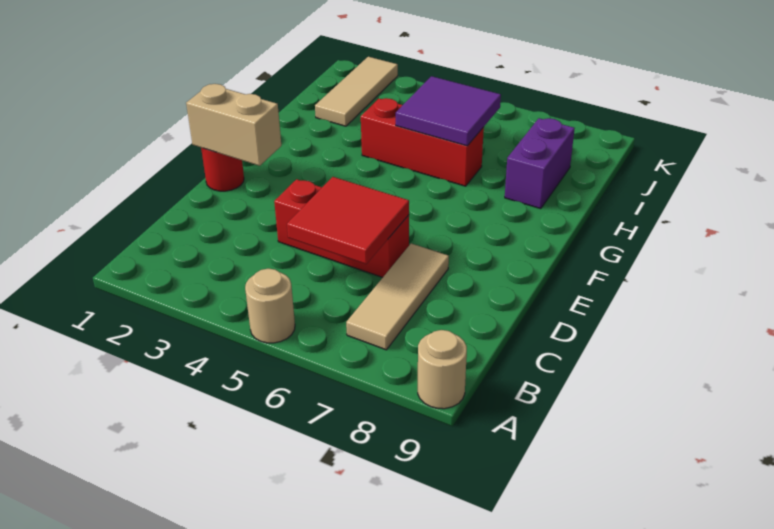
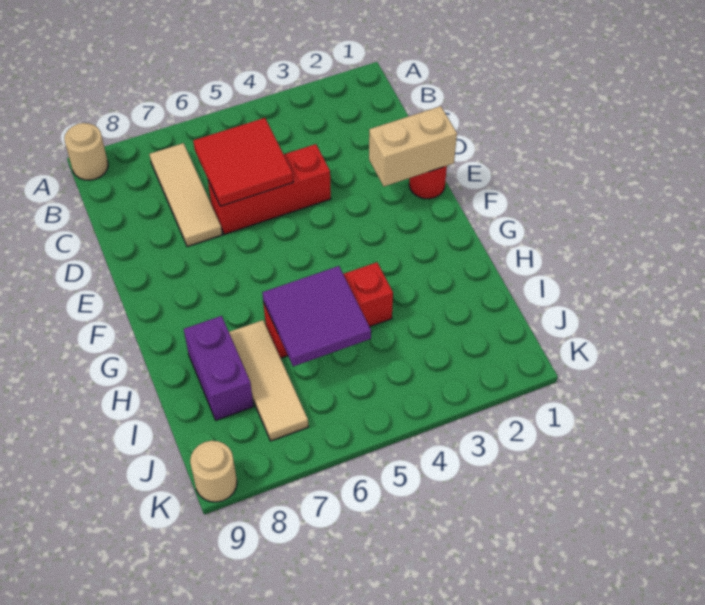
tan 1x1 round brick [245,269,295,343] -> tan 1x1 round brick moved to [190,441,237,502]
tan 1x3 tile [315,57,398,126] -> tan 1x3 tile moved to [229,320,308,441]

